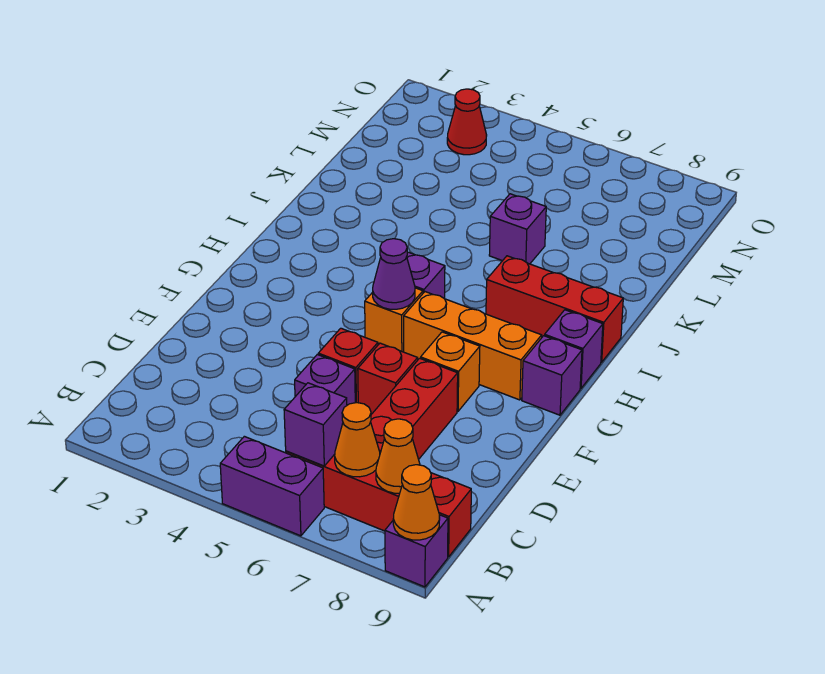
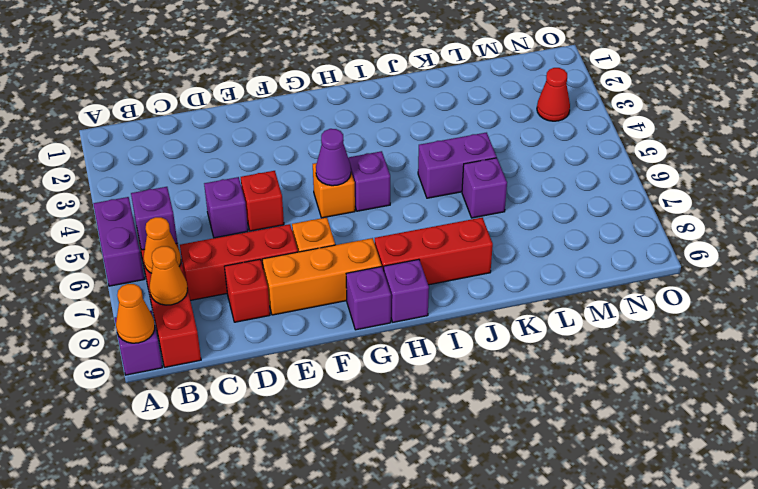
red 1x1 brick [358,343,418,414] -> red 1x1 brick moved to [224,259,270,322]
orange 1x3 brick [404,292,542,400] -> orange 1x3 brick turned to [262,238,382,315]
red 1x3 brick [486,256,623,362] -> red 1x3 brick turned to [375,218,493,285]
none -> purple 1x2 brick [418,133,497,198]

